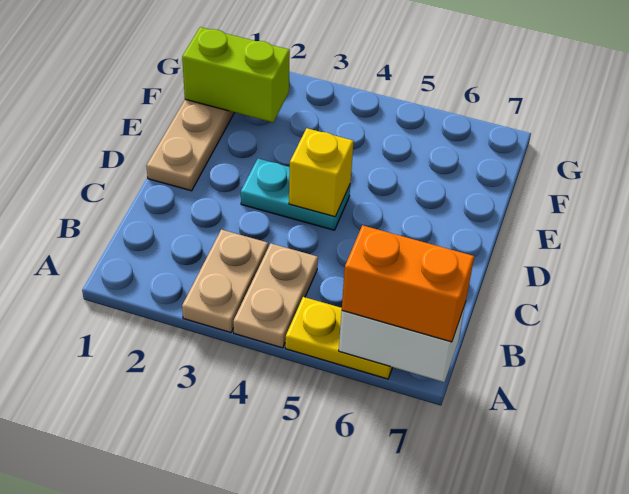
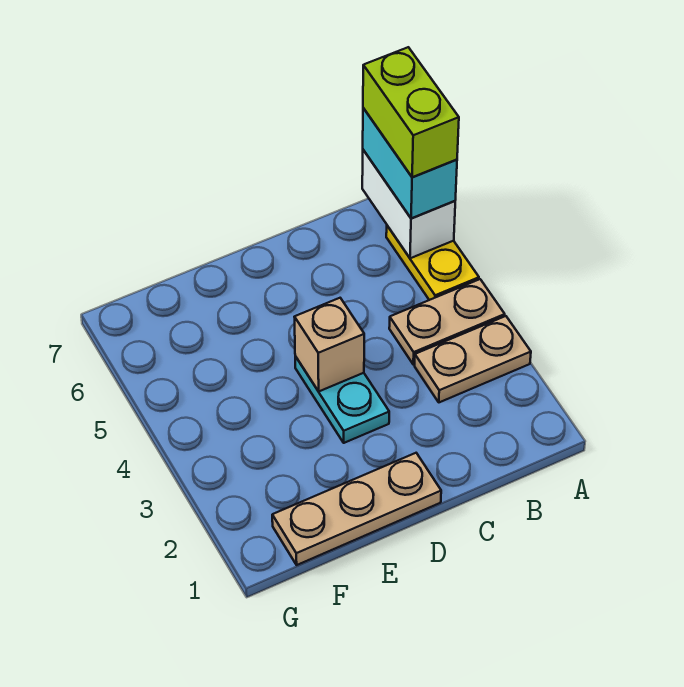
orange 1x2 brick [342,225,474,342] -> cyan 1x2 brick [363,108,457,219]
yellow 1x1 brick [289,128,354,217] -> tan 1x1 brick [295,298,364,391]
lime 1x2 brick [182,27,290,122] -> lime 1x2 brick moved to [363,47,459,177]

